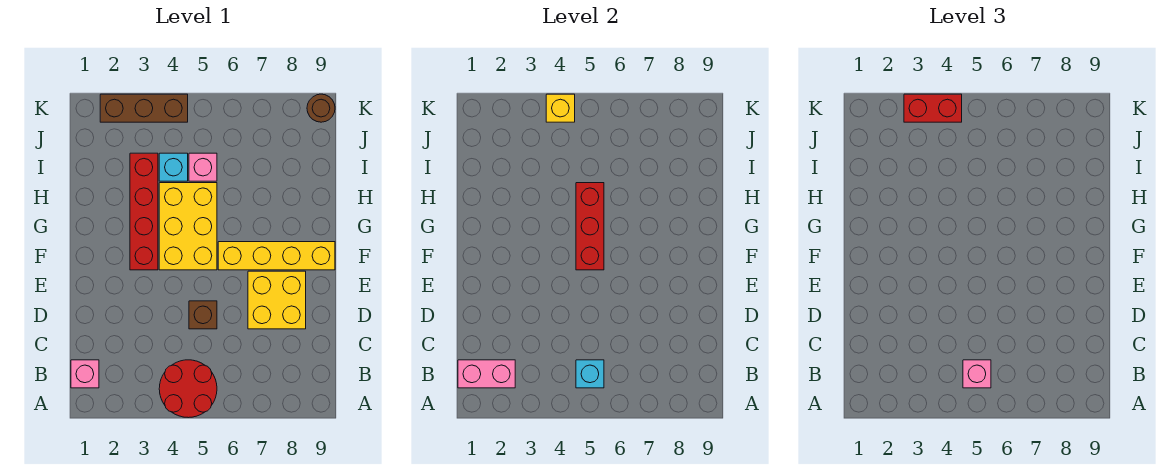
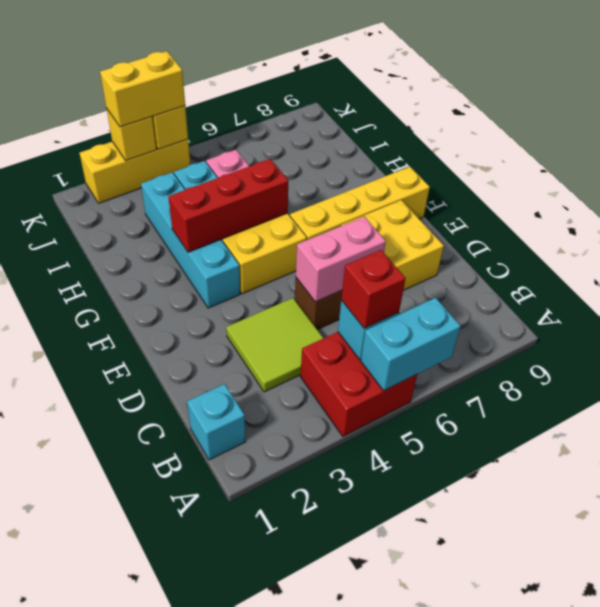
red 2x2 round brick [159,360,217,418] -> red 2x2 brick [300,332,417,436]
none -> cyan 1x2 brick [361,298,461,391]
pink 1x1 brick [71,360,99,388] -> cyan 1x1 brick [187,384,246,460]
pink 1x2 brick [458,360,515,388] -> pink 1x2 brick moved to [296,217,386,302]
pink 1x1 brick [963,360,991,388] -> red 1x1 brick [341,250,406,328]
none -> lime 2x2 tile [226,298,323,392]
red 1x4 brick [130,153,158,270] -> cyan 1x4 brick [141,172,240,308]
red 1x3 brick [576,183,604,270] -> red 1x3 brick turned to [168,159,288,252]
brown 1x3 brick [100,94,188,122] -> yellow 1x3 brick [79,139,190,203]
none -> yellow 1x1 brick [107,109,156,161]
red 1x2 brick [904,94,962,122] -> yellow 1x2 brick [100,51,185,127]
brown 1x1 round brick [307,94,335,122] -> none

